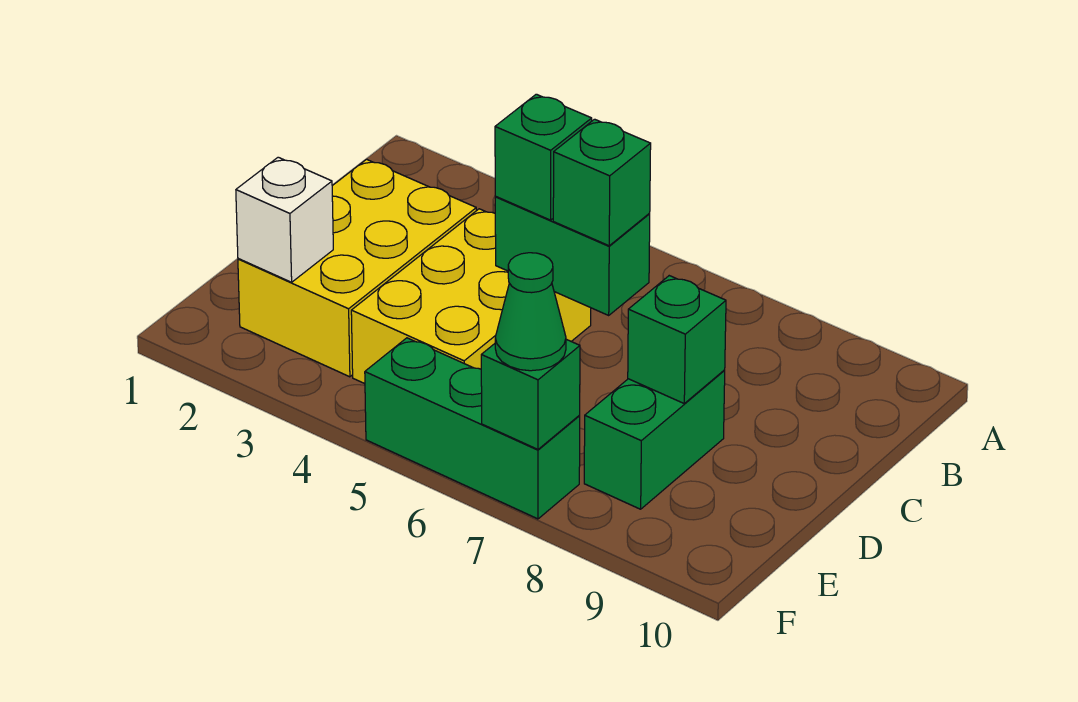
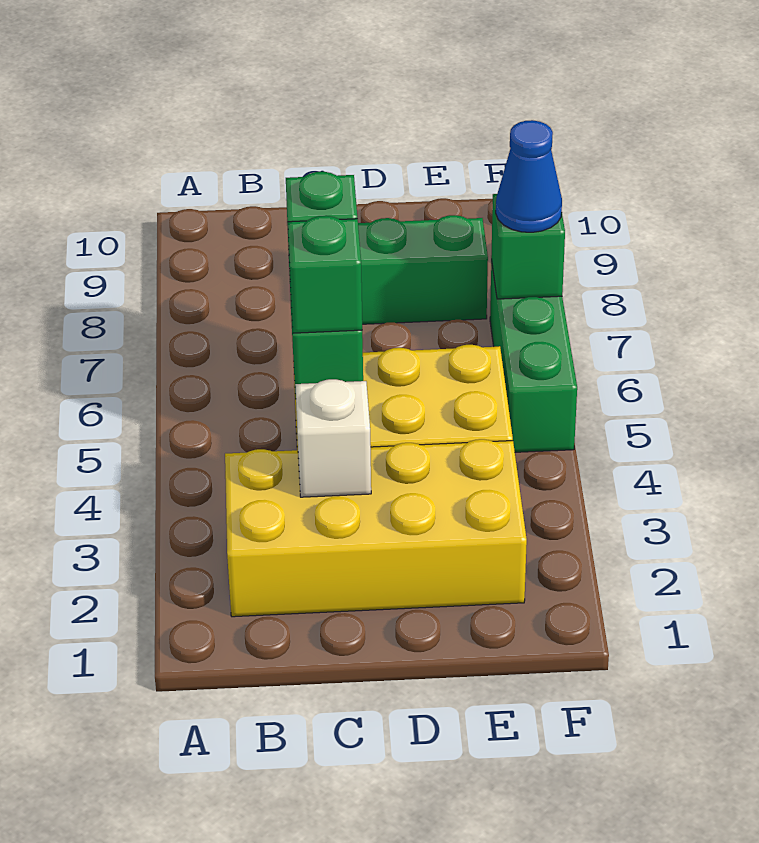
yellow 2x3 brick [238,159,476,377] -> yellow 2x4 brick [225,439,527,617]
green 1x1 brick [628,276,726,403] -> none
white 1x1 brick [236,157,333,282] -> white 1x1 brick moved to [295,379,371,497]
green 1x1 cone [495,253,566,371] -> blue 1x1 cone [496,120,562,232]

